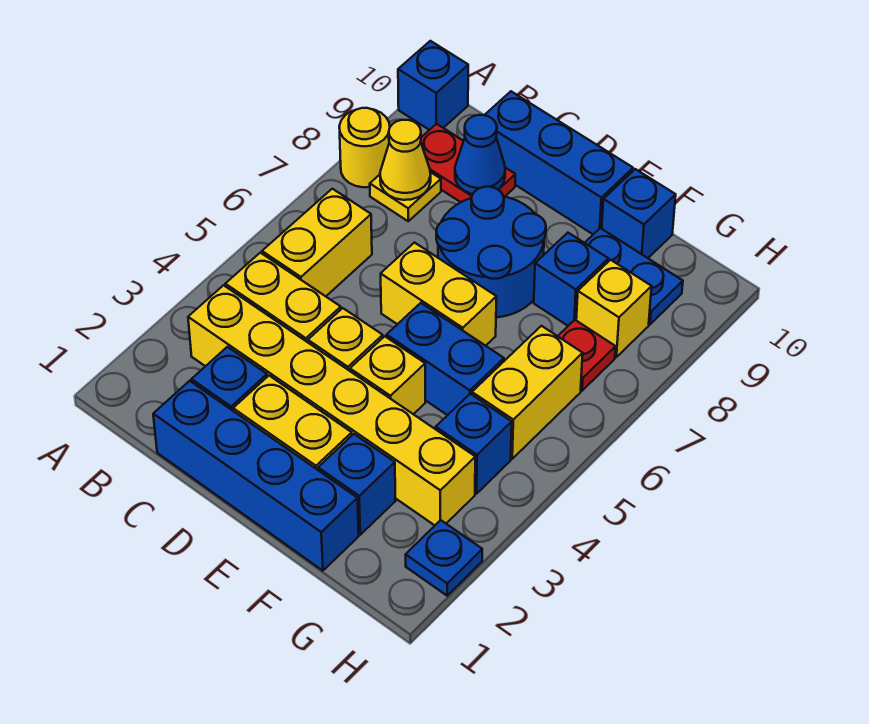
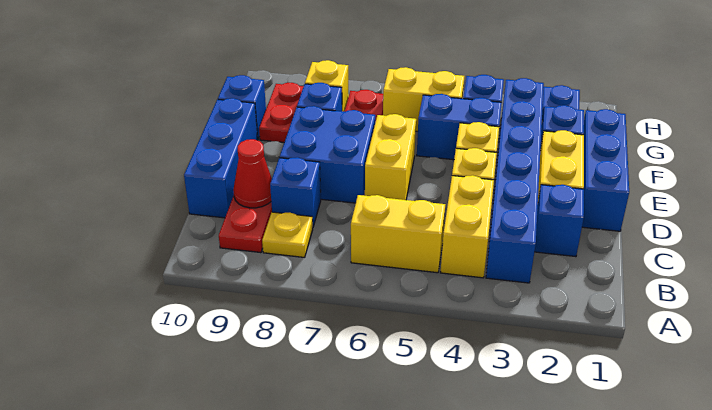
yellow 1x1 round brick [339,108,390,187] -> none
blue 1x1 brick [398,41,468,130] -> blue 1x1 brick moved to [270,157,321,226]
yellow 1x6 brick [188,285,475,525] -> blue 1x6 brick [486,78,544,283]
yellow 1x1 cone [380,120,431,200] -> none
blue 1x4 brick [153,381,359,571] -> blue 1x3 brick [582,109,629,231]
blue 1x1 cone [455,115,505,194] -> red 1x1 cone [233,139,272,208]
blue 2x2 round brick [436,187,546,317] -> blue 2x2 brick [280,106,375,203]
blue 1x2 brick [386,303,504,415] -> blue 1x2 brick turned to [417,94,502,160]
blue 1x2 plate [585,228,683,324] -> red 1x2 plate [259,83,304,142]

